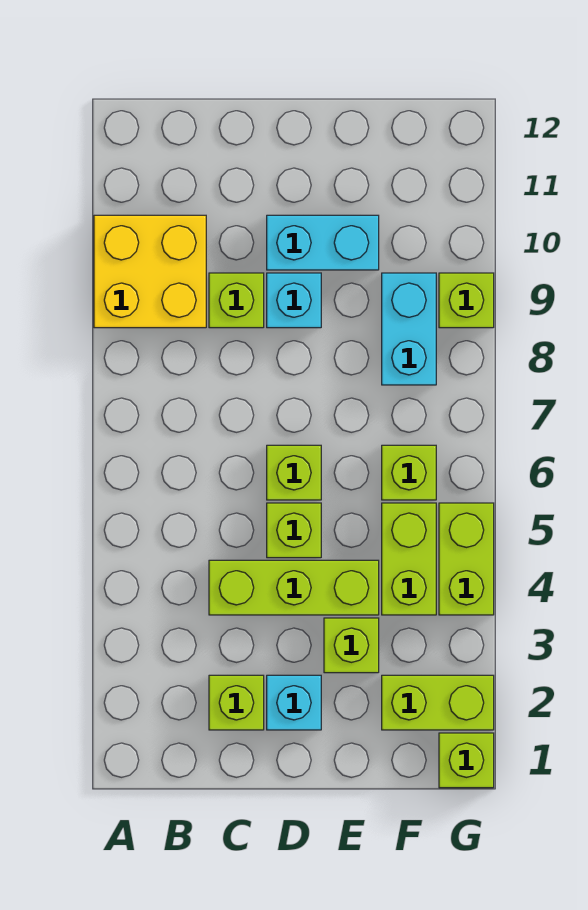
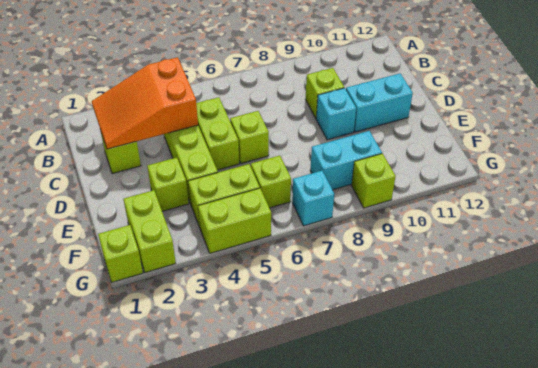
yellow 2x2 brick [94,215,206,328] -> none
none -> orange 2x3 slope [92,57,198,149]
cyan 1x1 brick [267,675,321,730] -> cyan 1x1 brick moved to [292,171,334,226]
lime 1x1 brick [267,503,321,558] -> lime 1x2 brick [196,97,239,170]
cyan 1x2 brick [267,215,379,270] -> cyan 1x2 brick turned to [346,74,413,132]

